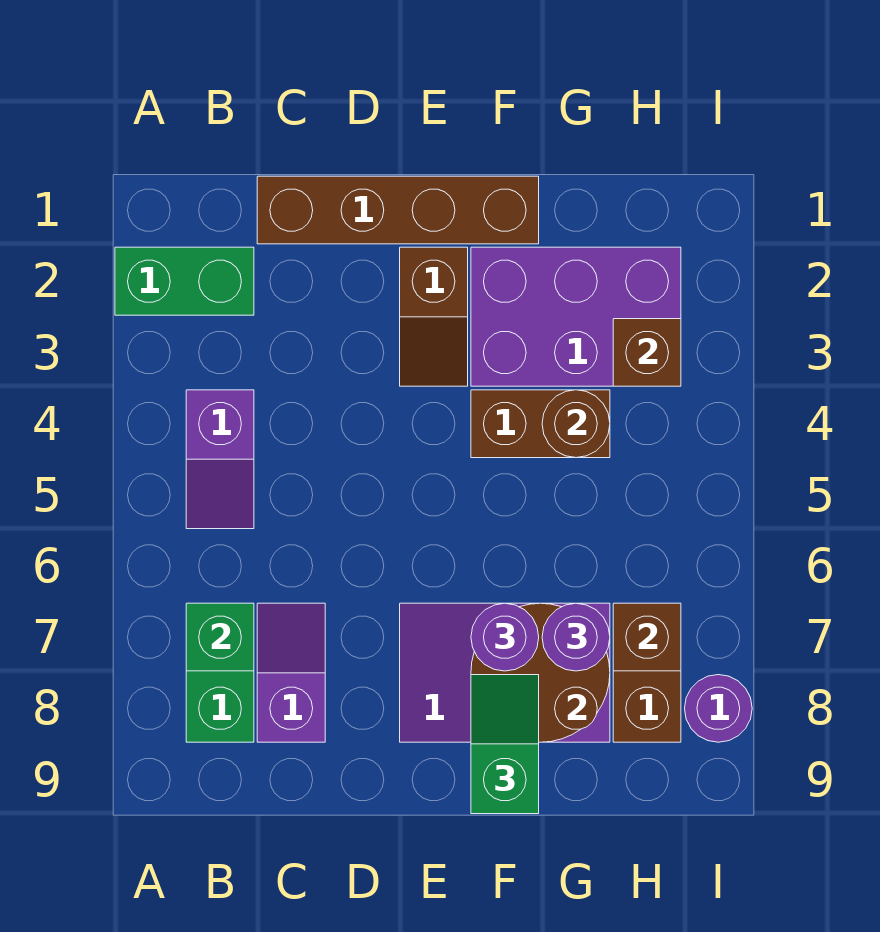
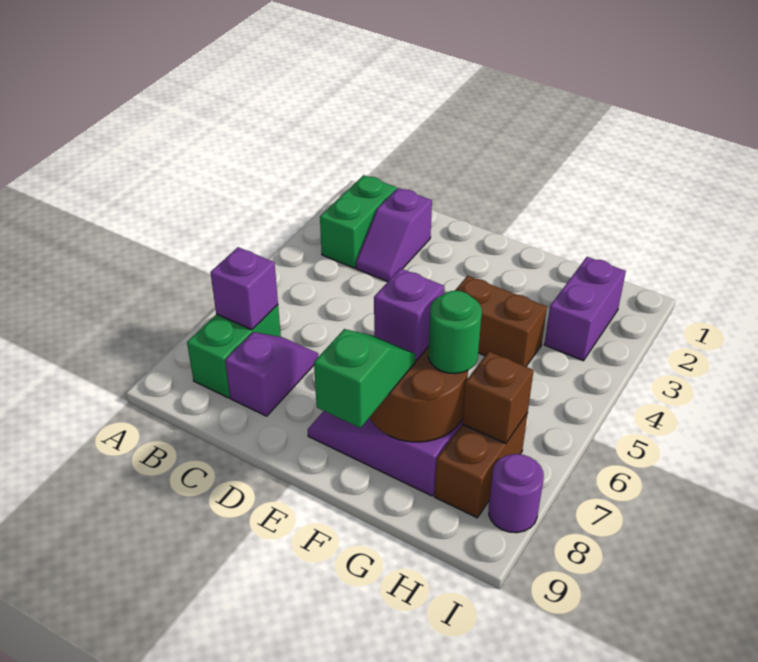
green 1x2 brick [115,247,254,315] -> green 1x2 brick turned to [320,175,397,268]
purple 1x2 slope [186,390,254,529] -> purple 1x2 slope moved to [356,188,432,282]
green 1x1 brick [186,603,254,671] -> purple 1x1 brick [210,247,278,330]
brown 1x4 brick [257,176,539,244] -> none
brown 1x2 slope [400,247,468,386] -> none
purple 2x3 brick [471,247,681,386] -> purple 1x2 brick [544,257,626,361]
purple 1x1 round brick [471,603,539,671] -> purple 1x1 brick [374,268,444,360]
brown 1x1 round brick [542,390,610,458] -> none
purple 1x1 round brick [542,603,610,671] -> green 1x1 round brick [428,291,482,373]
brown 1x1 brick [613,319,681,386] -> none

